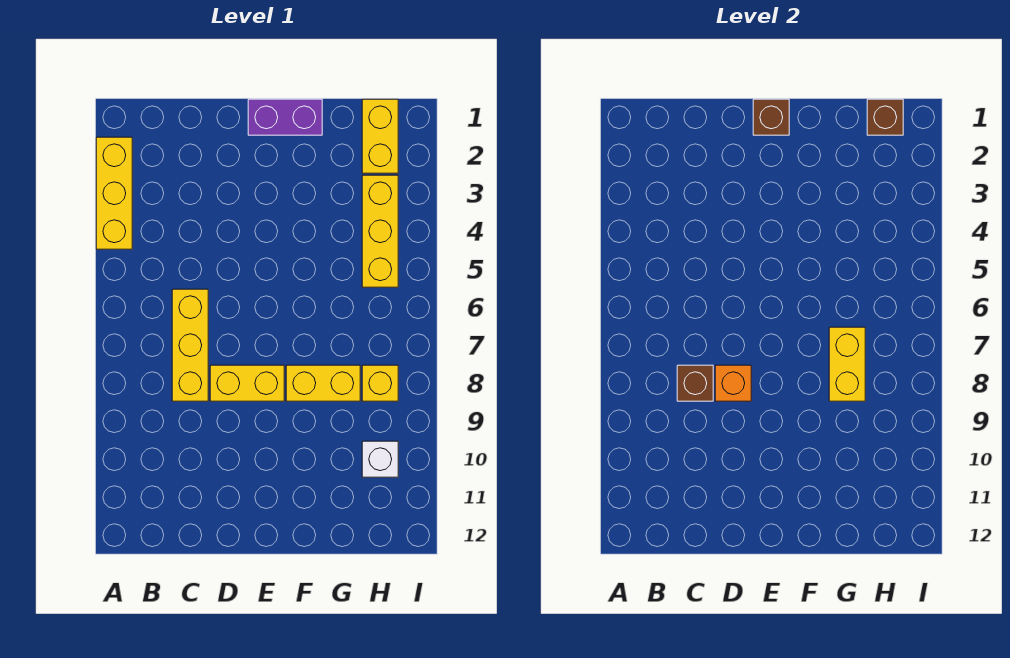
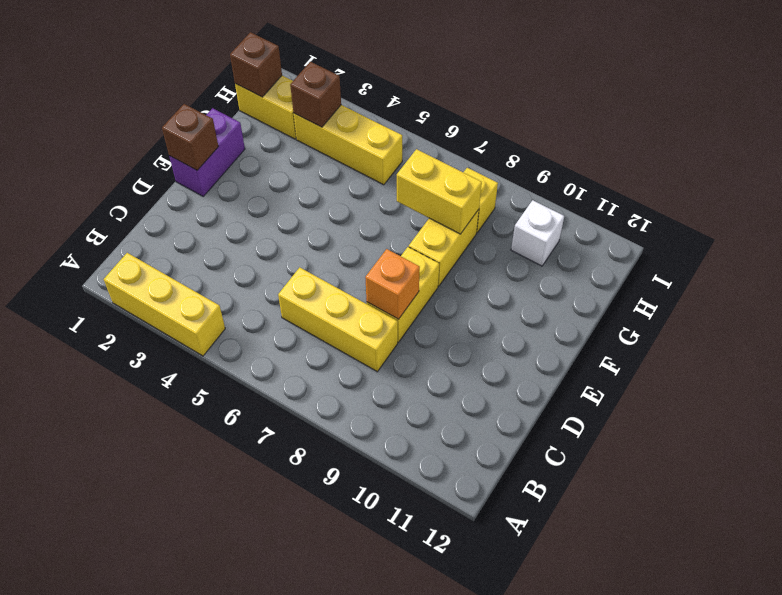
brown 1x1 brick [677,365,713,401] -> brown 1x1 brick moved to [290,62,341,127]

